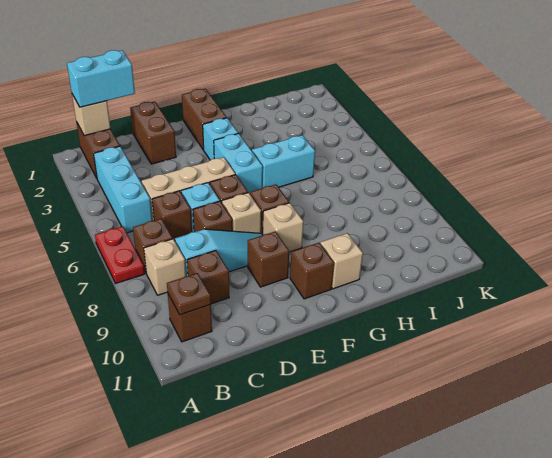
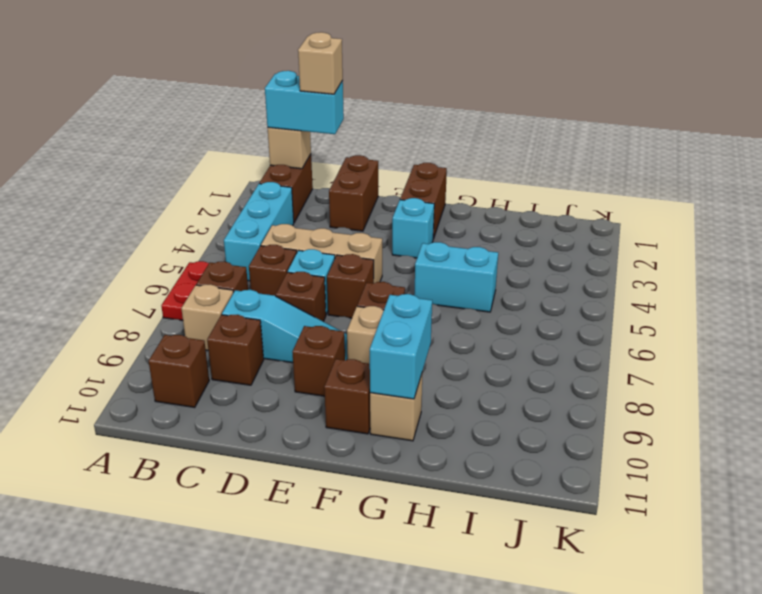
brown 1x1 plate [167,273,211,315] -> none
tan 1x1 brick [221,193,261,233] -> tan 1x1 brick moved to [298,32,343,94]
cyan 1x2 brick [214,133,263,194] -> cyan 1x2 brick moved to [370,294,432,399]

